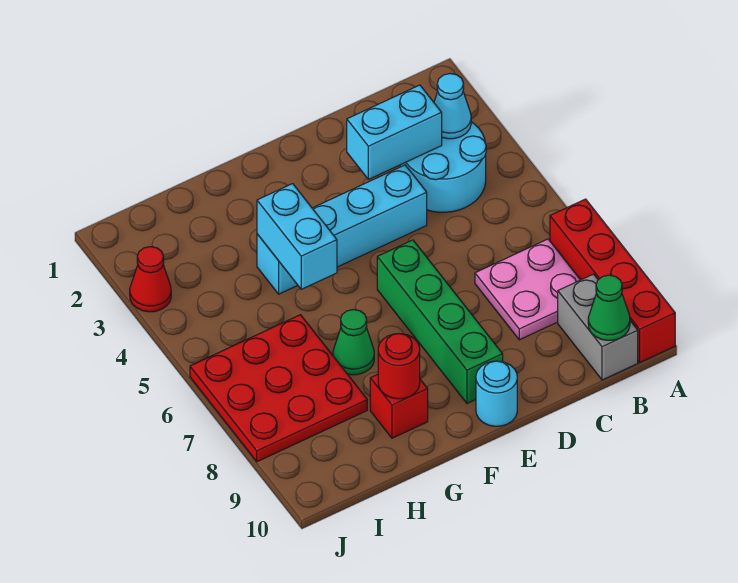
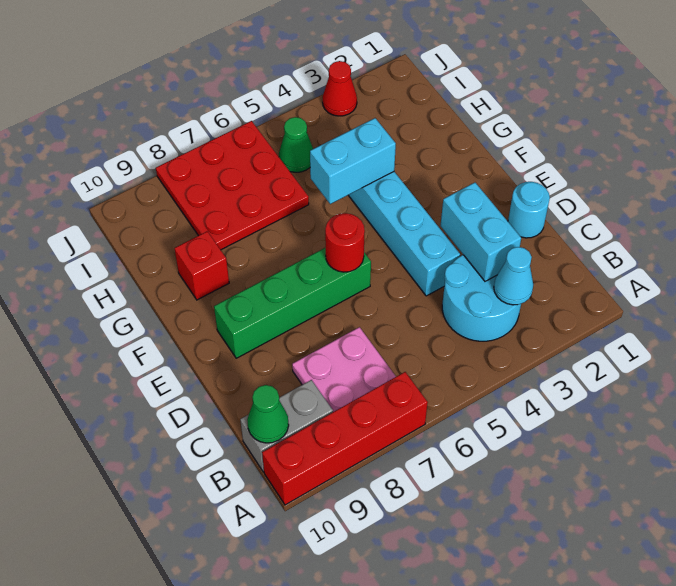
cyan 1x1 round brick [476,361,517,426] -> cyan 1x1 round brick moved to [508,182,550,238]
green 1x1 cone [333,310,374,375] -> green 1x1 cone moved to [279,117,313,172]
red 1x1 round brick [378,334,420,399] -> red 1x1 round brick moved to [325,213,365,272]

